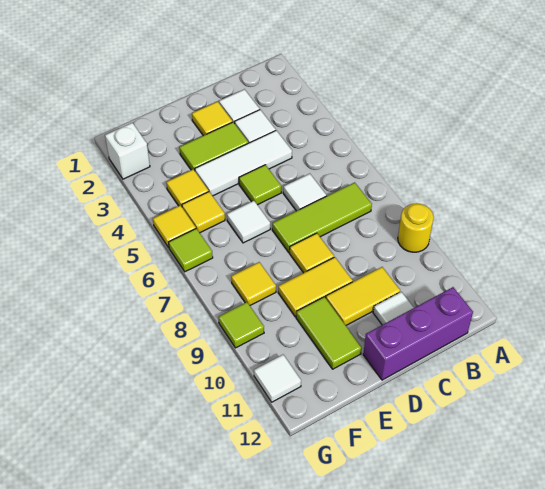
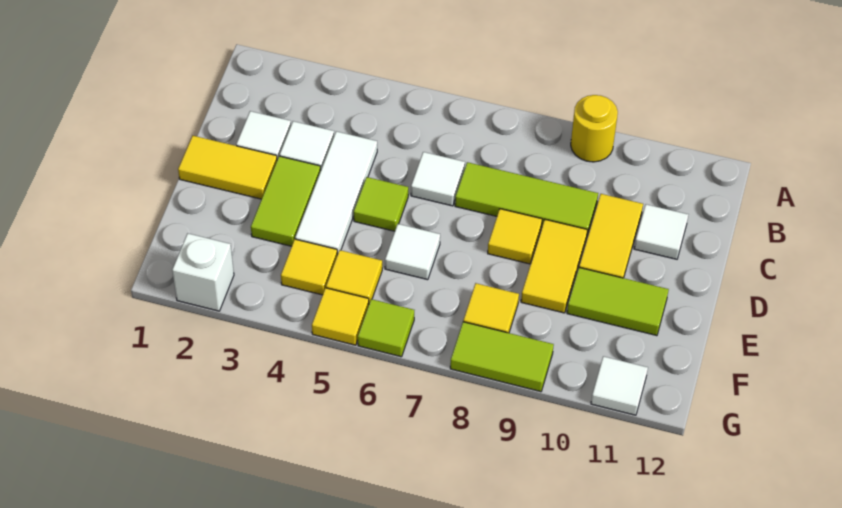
lime 1x3 tile [272,182,372,252] -> lime 1x3 tile turned to [455,162,598,235]
purple 1x3 brick [363,287,473,380] -> none
yellow 1x1 tile [192,101,233,136] -> yellow 1x2 tile [178,136,277,199]
lime 1x1 tile [218,302,264,348] -> lime 1x2 tile [450,322,554,392]

